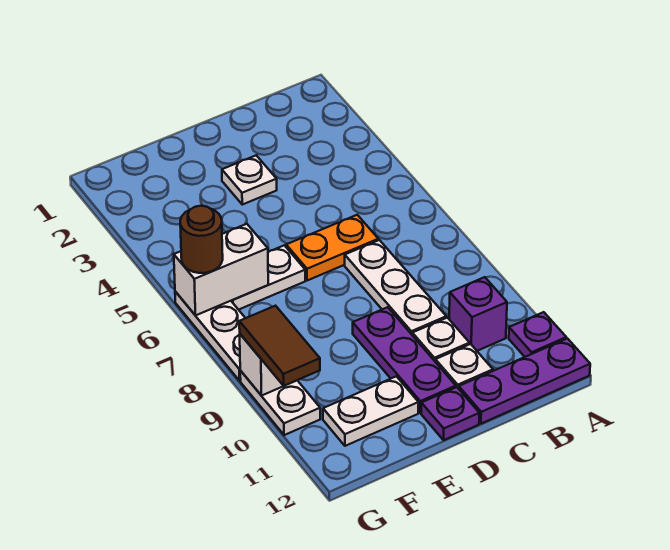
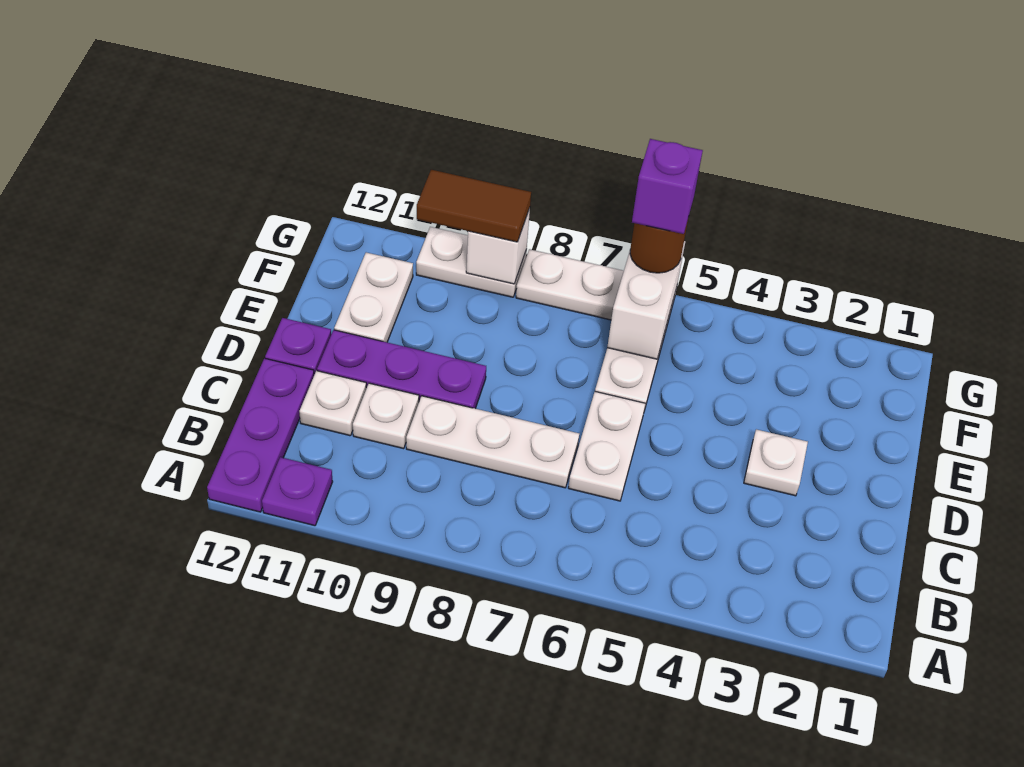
purple 1x1 brick [449,277,507,351] -> purple 1x1 brick moved to [632,139,703,234]
orange 1x2 plate [286,215,378,281] -> white 1x2 plate [568,392,645,501]

